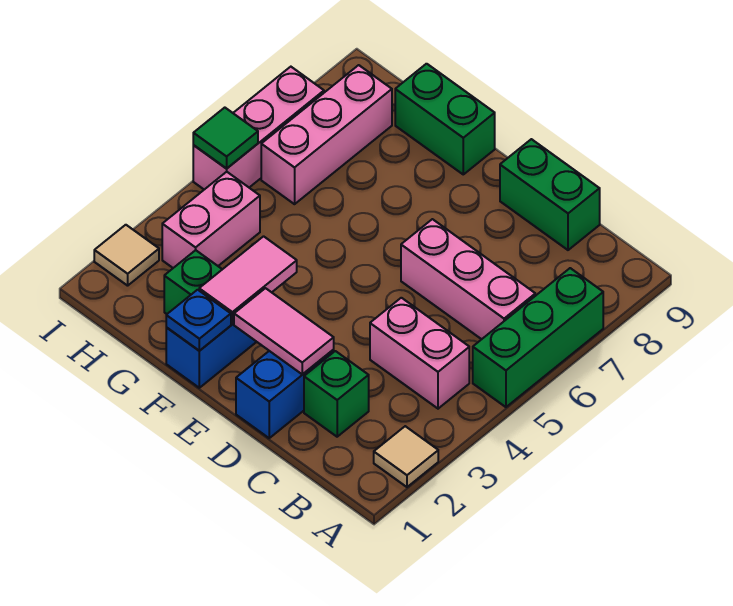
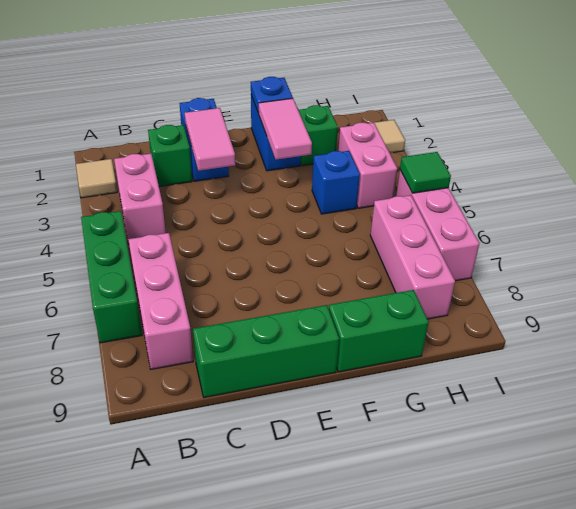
pink 1x2 brick [370,298,469,409] -> pink 1x2 brick turned to [114,154,166,244]
pink 1x3 brick [401,219,535,339] -> pink 1x3 brick turned to [128,233,193,369]
green 1x2 brick [500,139,600,250] -> green 1x3 brick [193,305,339,397]
pink 1x2 tile [234,288,334,374] -> pink 1x2 tile turned to [185,108,235,171]
none -> blue 1x1 brick [312,151,360,214]

